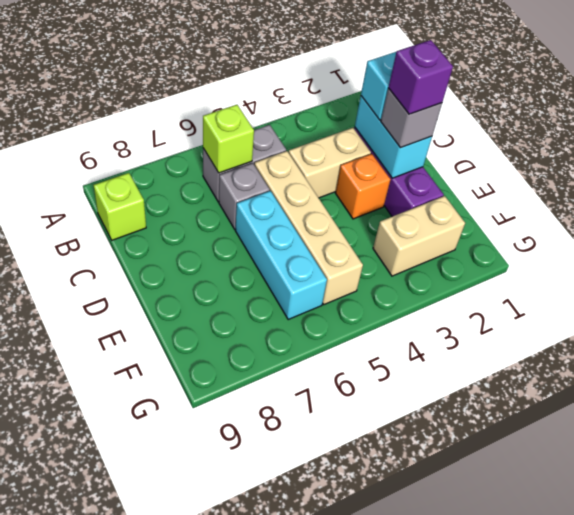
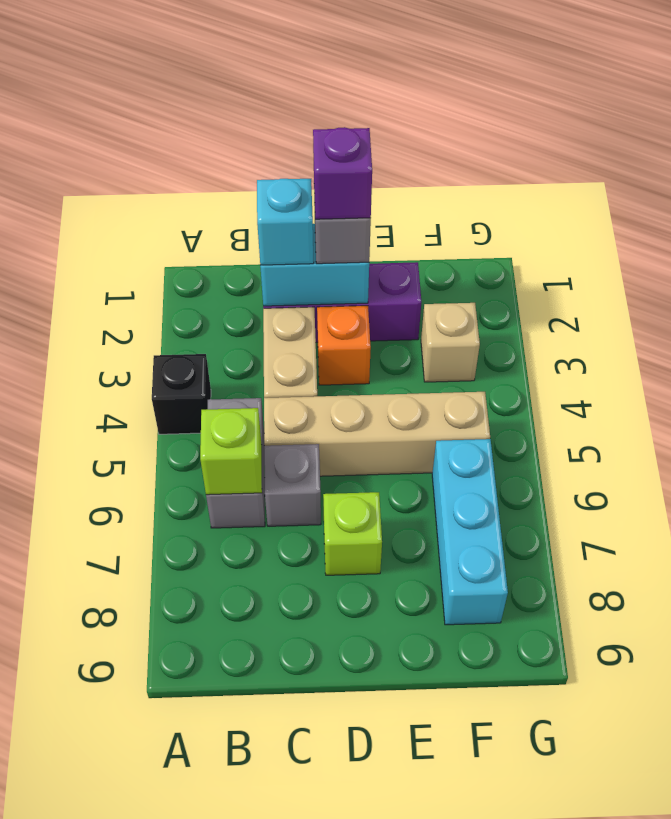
none -> black 1x1 brick [152,354,211,434]
lime 1x1 brick [94,173,146,240] -> lime 1x1 brick moved to [323,492,382,575]
cyan 1x3 brick [235,191,327,319] -> cyan 1x3 brick turned to [432,439,508,625]
tan 1x2 brick [373,196,465,276] -> tan 1x1 brick [421,303,480,382]

